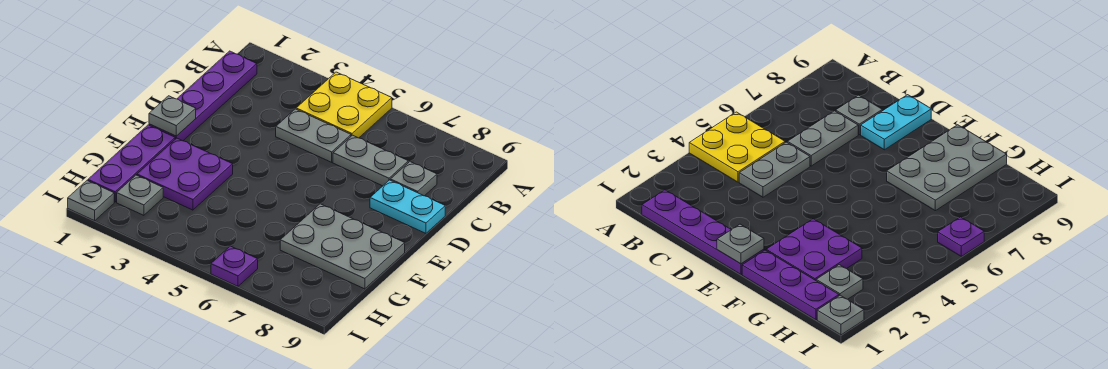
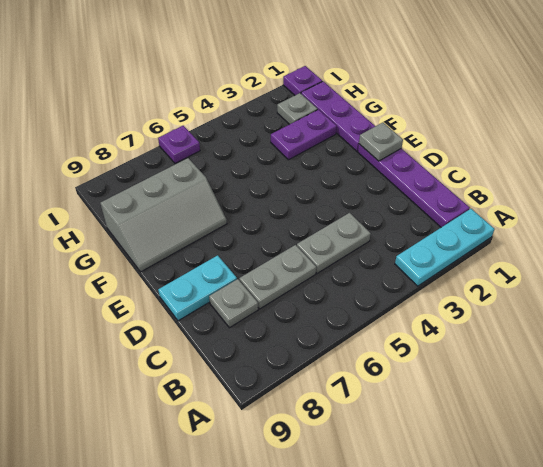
none -> cyan 1x3 plate [395,209,495,286]
yellow 2x2 plate [296,72,392,138] -> none
purple 2x2 plate [137,138,233,210] -> purple 1x2 plate [271,110,337,160]
grey 2x3 plate [280,204,405,289] -> grey 2x3 slope [100,158,227,272]
grey 1x1 plate [68,181,114,221] -> purple 1x1 plate [283,66,322,95]

